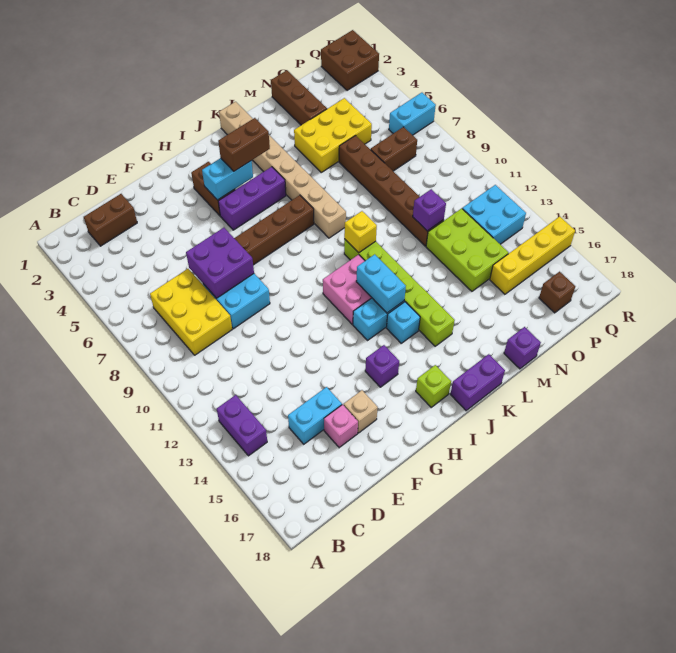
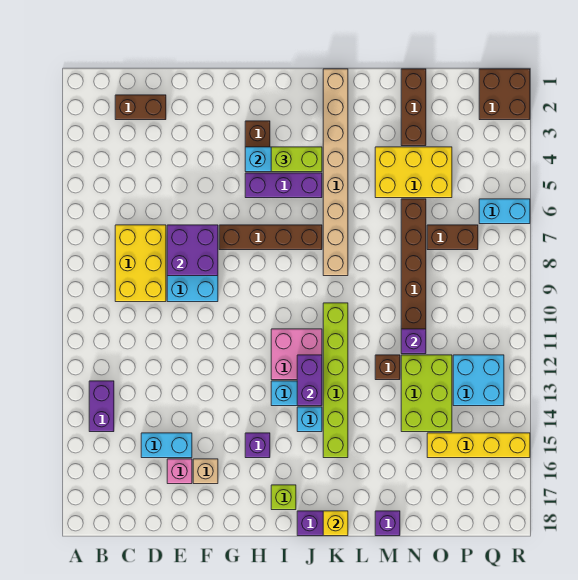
brown 1x2 brick [218,118,270,171] -> lime 1x2 brick [271,147,322,172]
cyan 1x2 brick [356,254,406,313] -> purple 1x2 brick [297,355,322,406]
yellow 1x1 brick [344,211,377,253] -> yellow 1x1 brick moved to [323,511,348,536]
brown 1x1 brick [539,272,575,313] -> brown 1x1 brick moved to [375,355,400,380]

